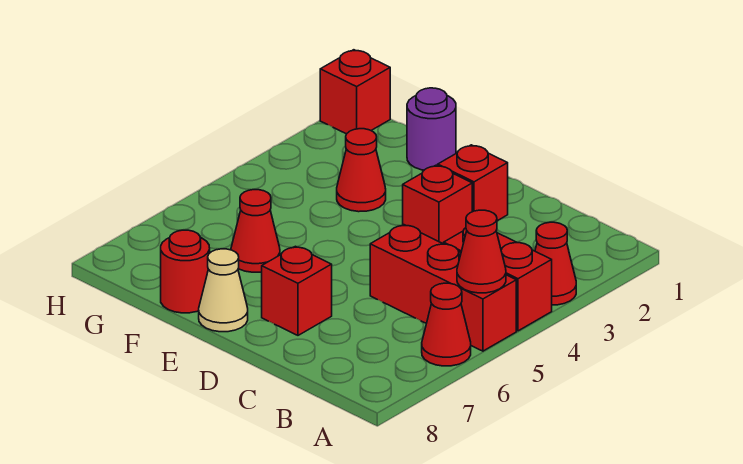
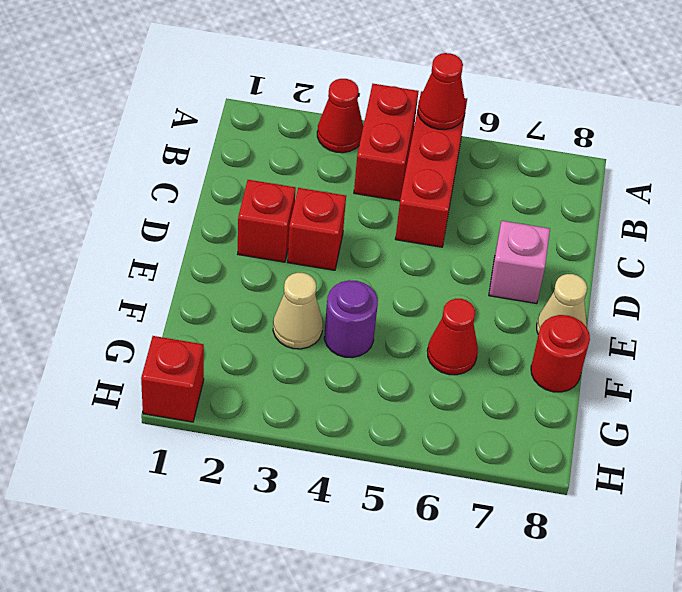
red 1x1 cone [422,283,471,366] -> none
red 1x1 brick [262,246,332,335] -> pink 1x1 brick [489,221,550,304]
purple 1x1 round brick [407,88,456,170] -> purple 1x1 round brick moved to [324,280,378,358]
red 1x1 cone [337,129,386,212] -> tan 1x1 cone [273,273,323,349]

